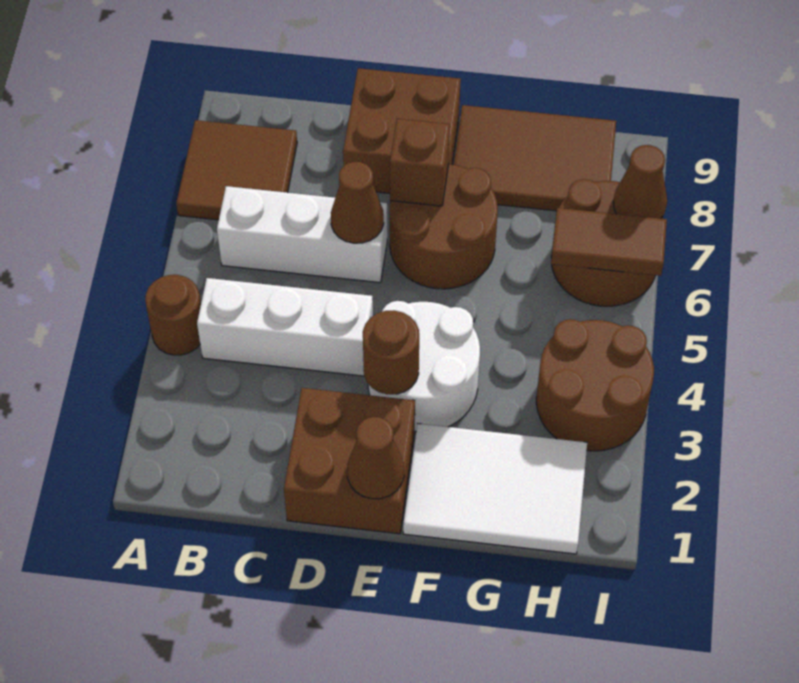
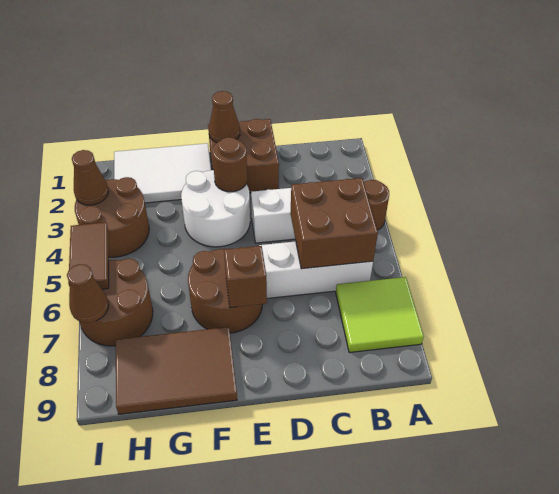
brown 2x2 tile [176,120,297,220] -> lime 2x2 tile [336,277,424,353]
brown 1x1 cone [331,162,384,243] -> brown 1x1 cone moved to [72,150,109,205]
brown 2x2 brick [343,68,461,194] -> brown 2x2 brick moved to [290,178,378,269]
brown 1x2 tile [551,208,667,276] -> brown 1x2 tile turned to [68,222,109,289]

